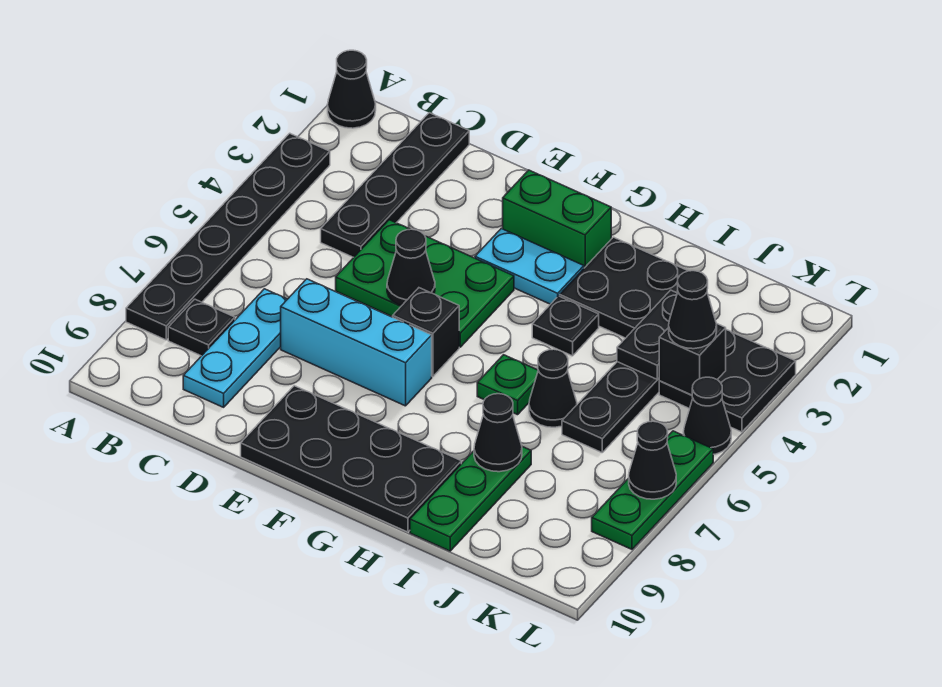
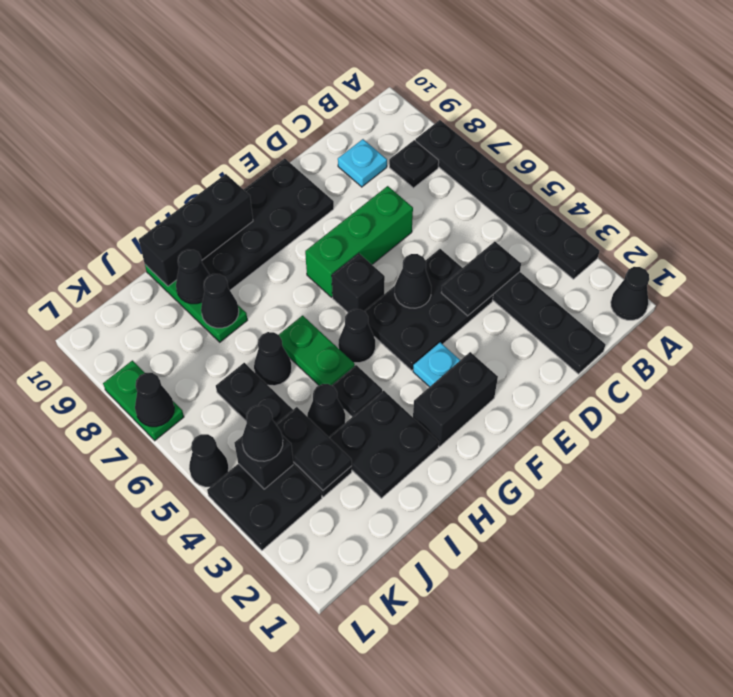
none -> black 1x2 plate [441,242,521,316]
cyan 1x3 plate [183,289,287,407] -> cyan 1x1 plate [338,139,387,187]
green 2x3 plate [336,220,514,347] -> black 2x3 plate [364,249,493,370]
cyan 1x3 brick [281,279,432,406] -> green 1x3 brick [305,186,413,297]
green 1x2 brick [503,170,611,268] -> black 1x2 brick [413,352,498,447]
cyan 1x2 plate [475,229,584,304] -> cyan 1x1 plate [413,342,460,387]
none -> black 1x1 cone [338,309,375,363]
none -> black 1x3 brick [139,174,253,286]
green 1x1 plate [477,355,538,415] -> green 1x2 plate [279,315,355,385]
none -> black 1x1 cone [307,384,345,437]
none -> black 1x1 cone [176,249,210,304]
green 1x3 plate [592,431,713,549] -> green 1x2 plate [103,360,184,441]

